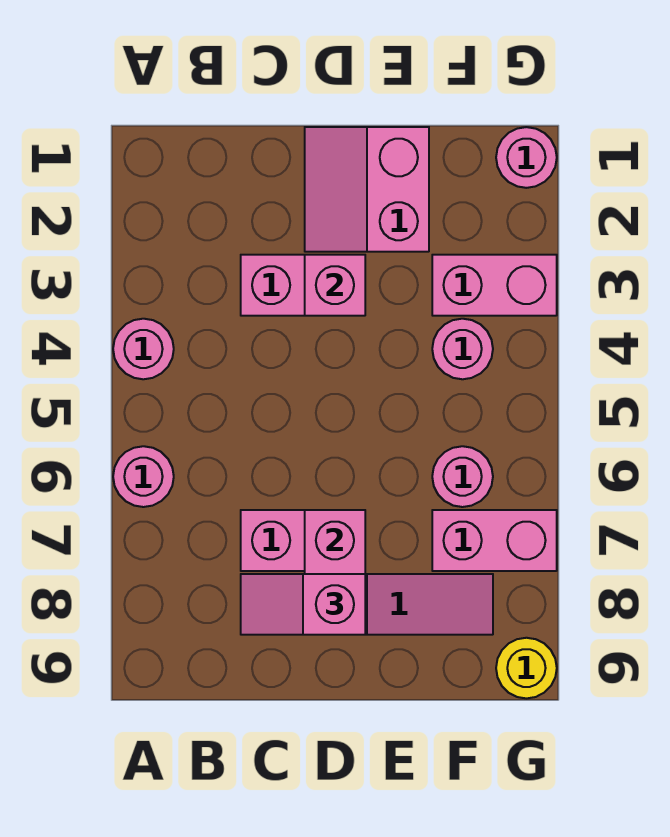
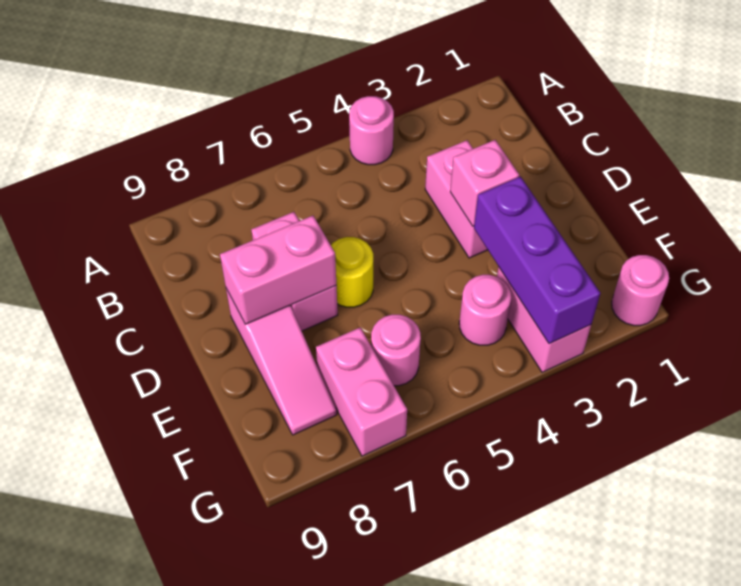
pink 1x1 round brick [113,446,174,507] -> none
pink 1x2 slope [241,574,365,635] -> none
pink 2x2 slope [305,127,429,252] -> none
none -> purple 1x3 brick [474,177,600,344]
yellow 1x1 round brick [496,638,557,698] -> yellow 1x1 round brick moved to [331,237,373,307]

